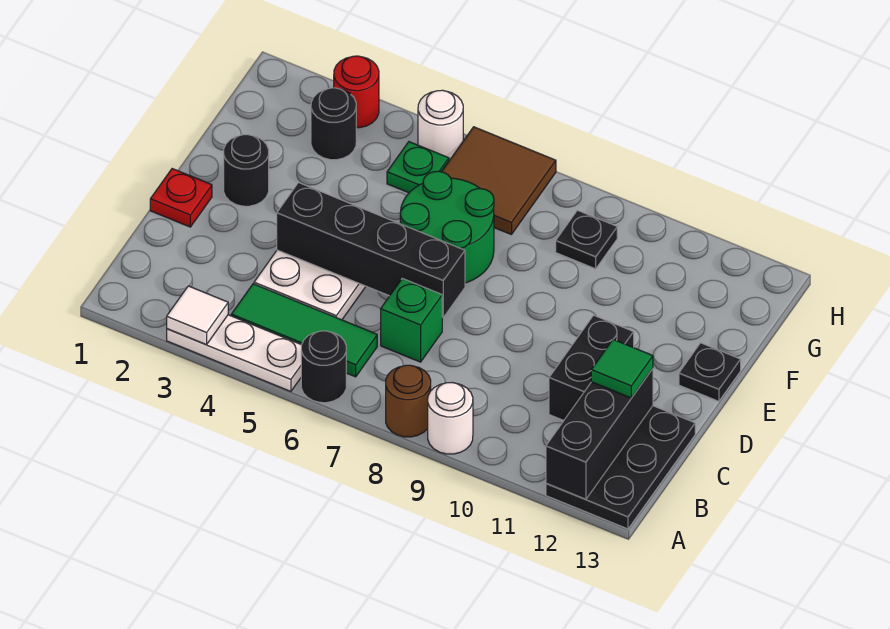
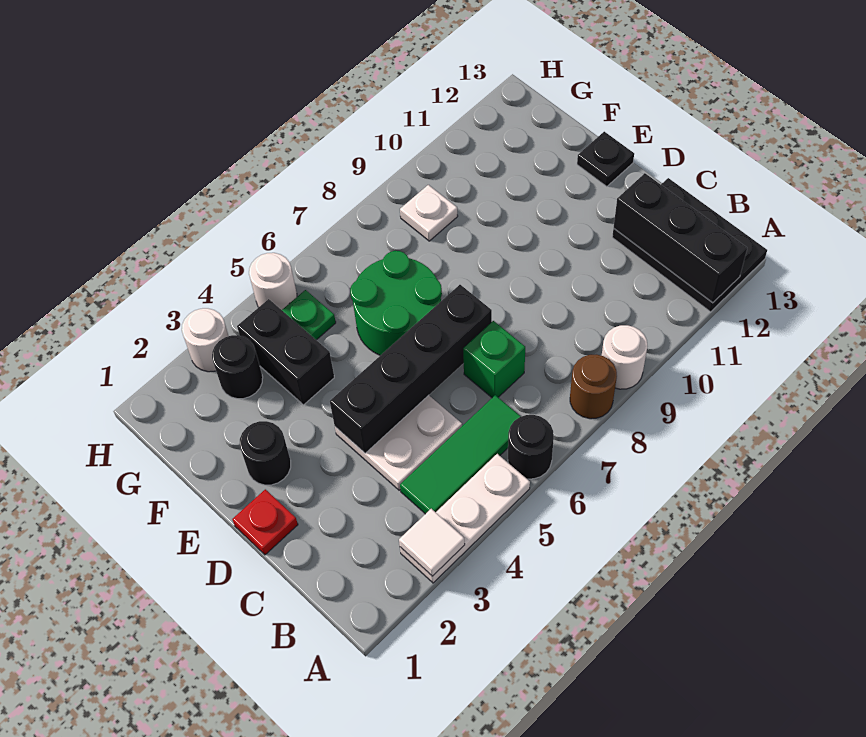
black 1x2 brick [549,315,634,420] -> black 1x2 brick moved to [237,299,334,405]
green 1x1 tile [591,339,653,398] -> none
brown 2x2 tile [442,127,556,235] -> none
black 1x1 plate [556,210,617,269] -> white 1x1 plate [400,185,458,241]
red 1x1 round brick [334,56,379,128] -> white 1x1 round brick [182,308,228,372]

